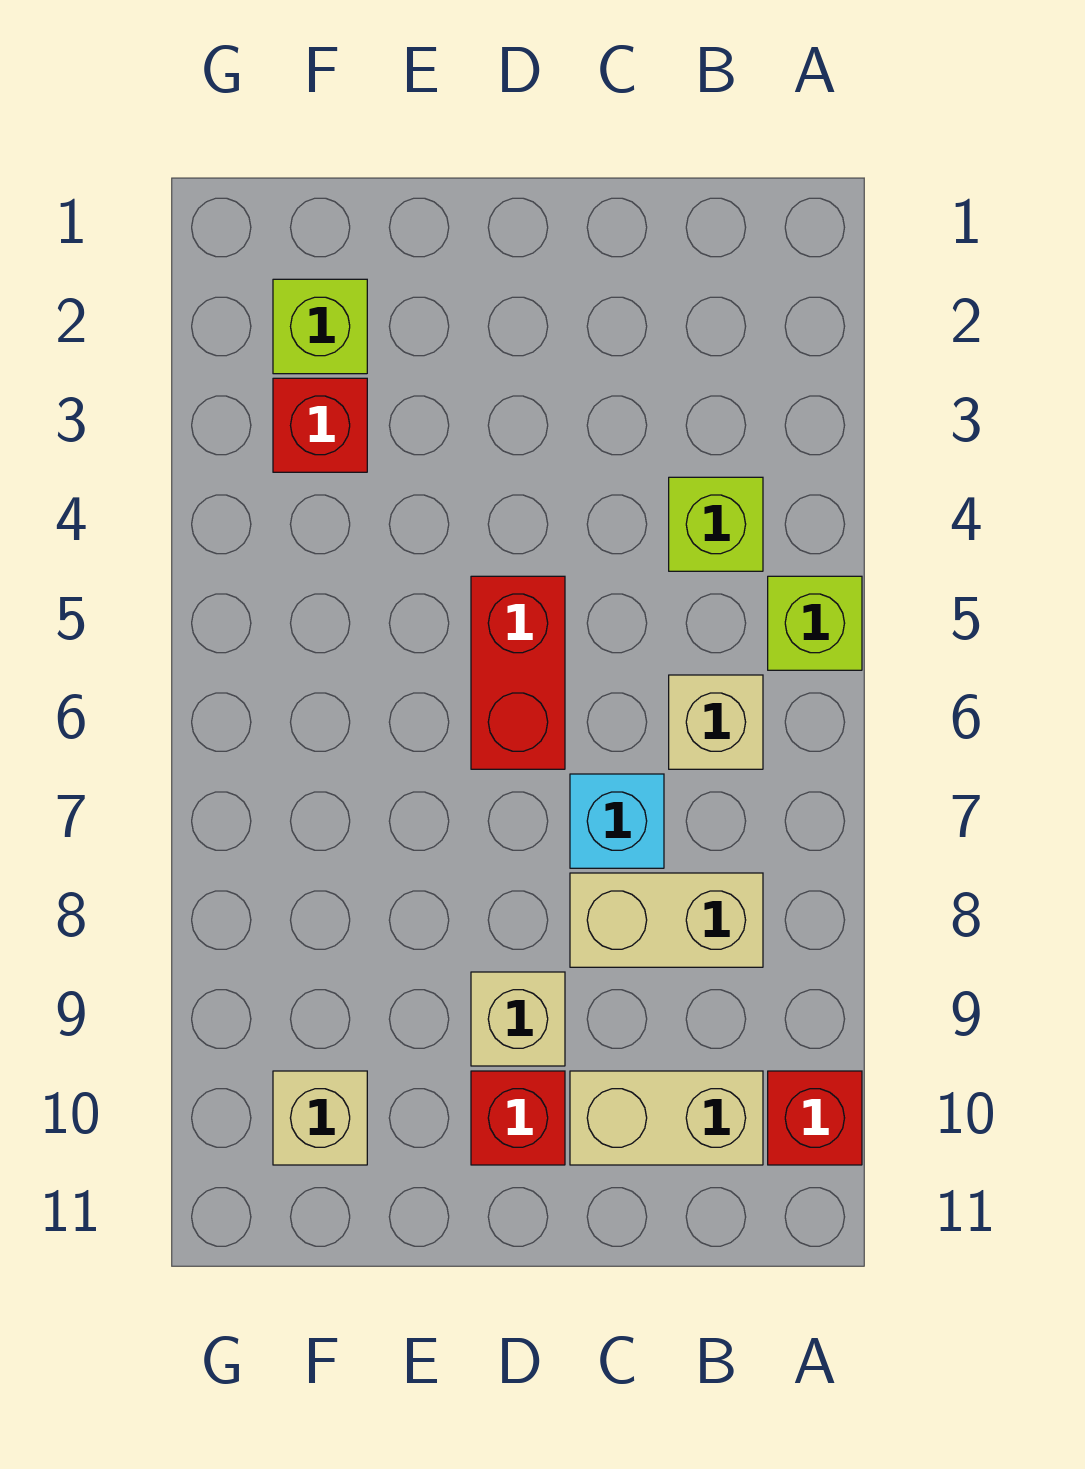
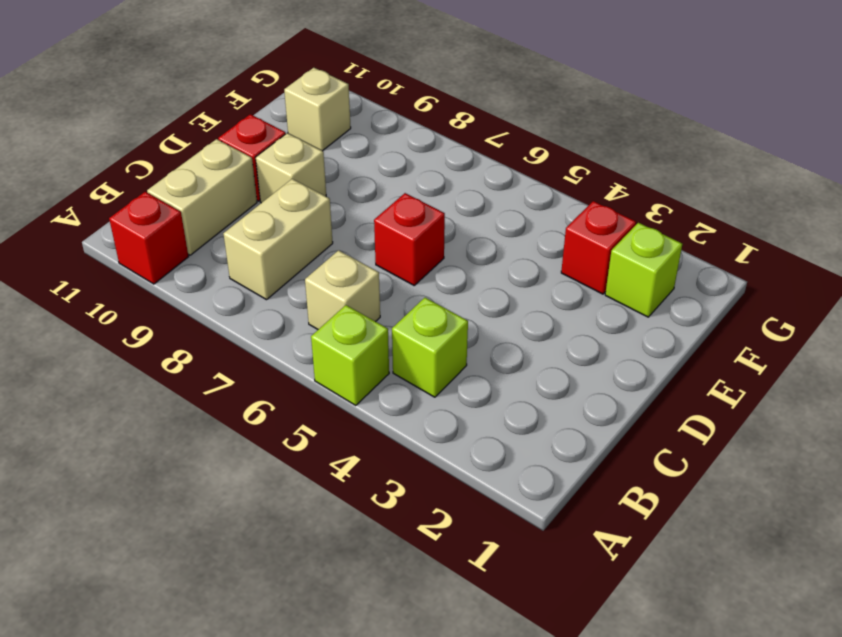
cyan 1x1 brick [570,774,664,868] -> none
red 1x2 brick [471,576,565,769] -> red 1x1 brick [374,193,445,285]

